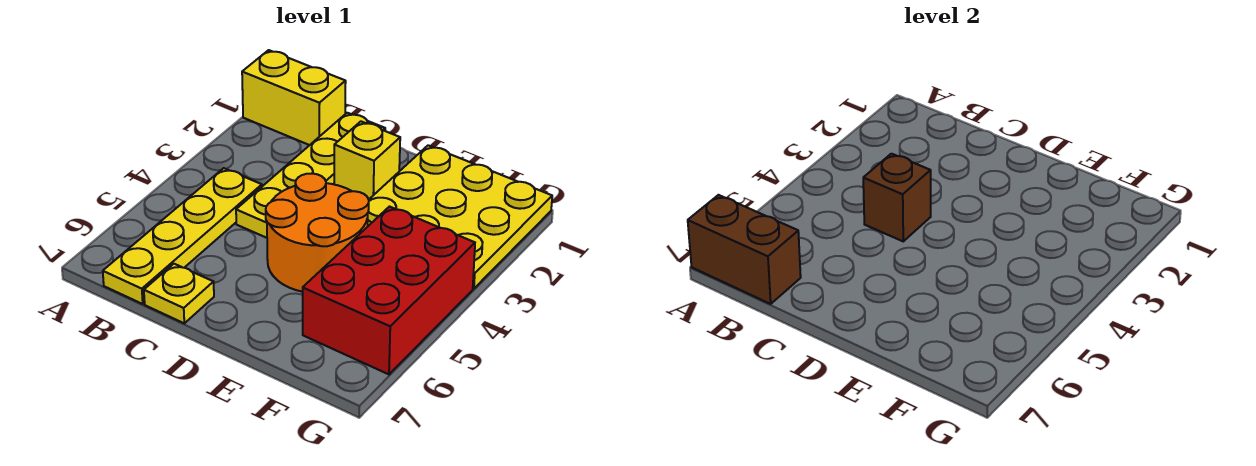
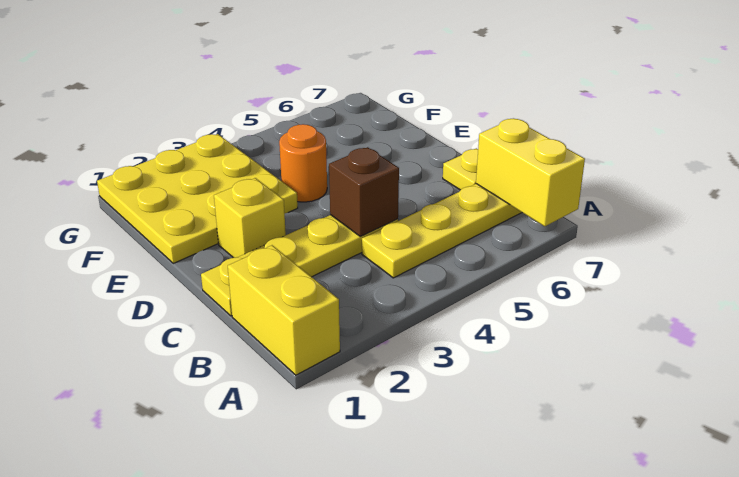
brown 1x2 brick [688,195,801,304] -> yellow 1x2 brick [476,119,585,226]
orange 2x2 round brick [266,174,369,292] -> orange 1x1 round brick [279,124,327,202]
red 2x3 brick [303,207,475,374] -> none

